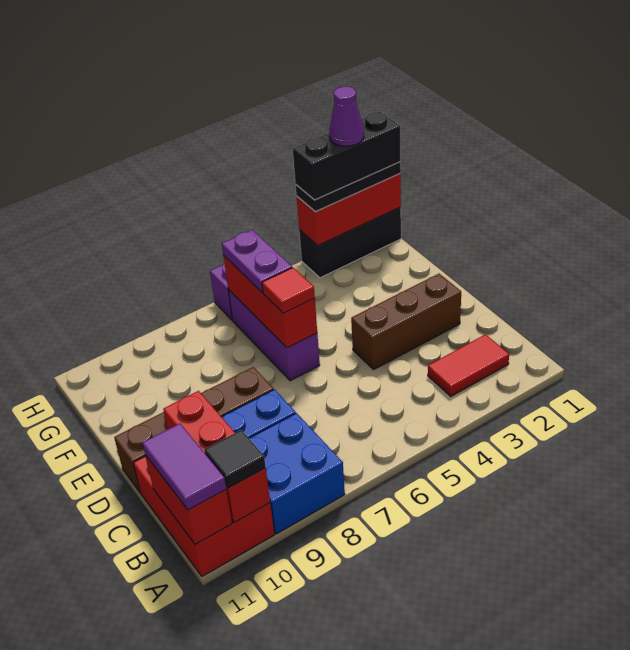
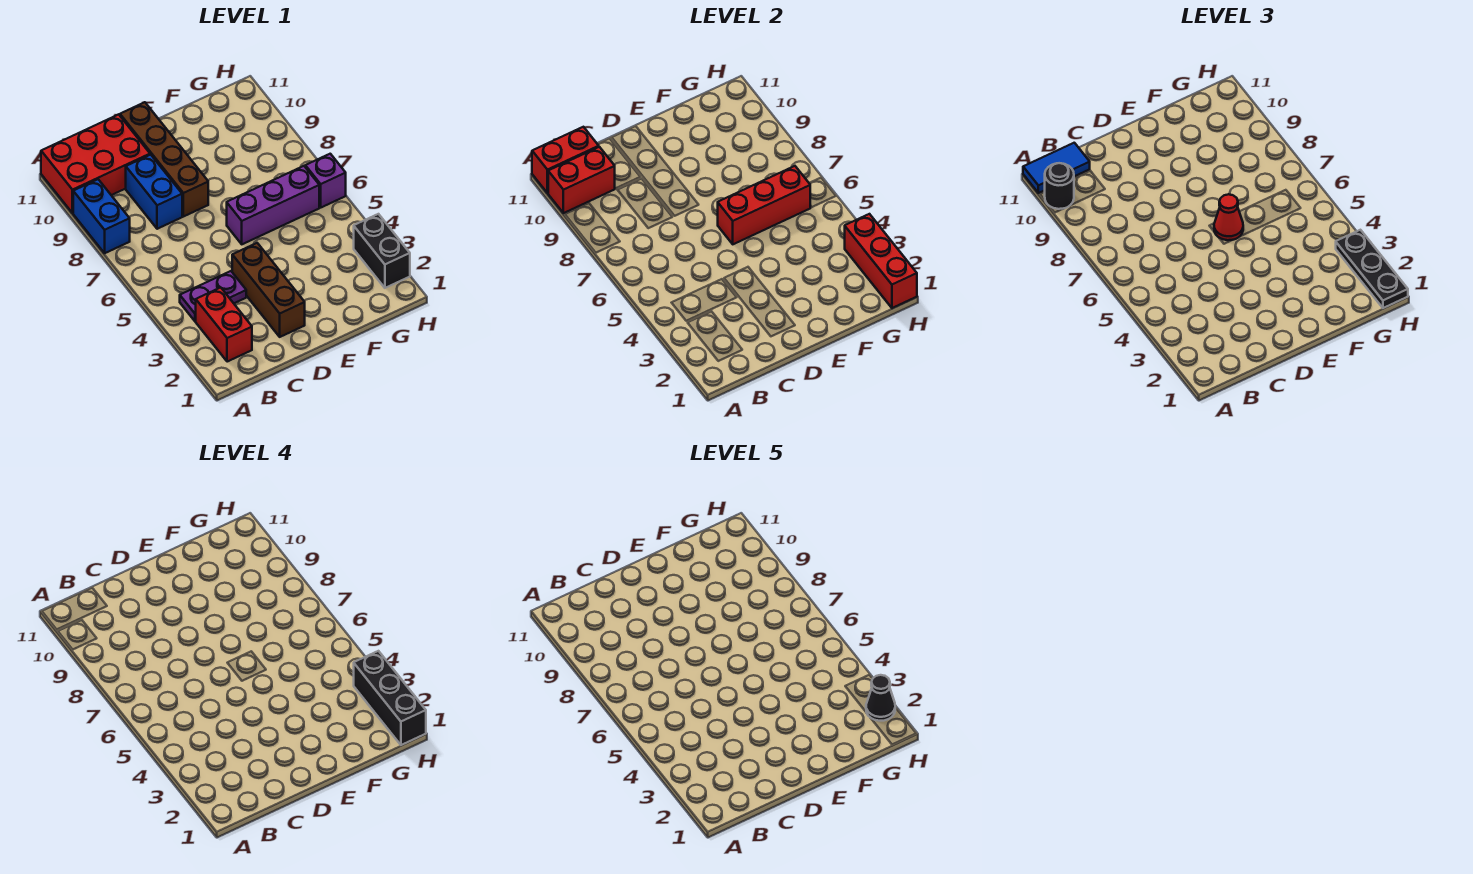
blue 2x2 brick [249,413,345,534] -> blue 1x2 brick [73,179,130,253]
red 1x3 brick [163,391,270,522] -> red 1x2 brick [548,147,615,213]
black 1x1 tile [204,430,266,488] -> black 1x1 round brick [1045,163,1074,209]
purple 1x2 tile [142,423,226,510] -> blue 1x2 tile [1023,143,1090,193]
red 1x2 tile [428,334,509,396] -> red 1x2 brick [196,287,252,362]
red 1x1 tile [262,268,315,313] -> red 1x1 cone [1214,194,1243,240]
purple 1x2 plate [222,230,292,293] -> purple 1x2 plate moved to [180,271,246,321]
black 1x3 brick [299,207,401,278] -> black 1x2 brick [354,214,410,288]
purple 1x1 cone [329,86,364,146] -> black 1x1 cone [866,675,895,721]

